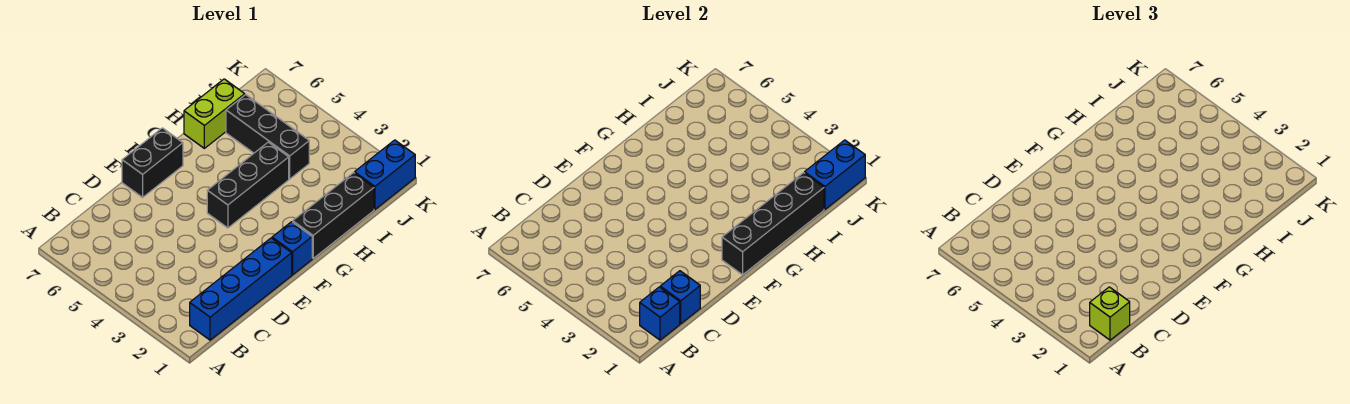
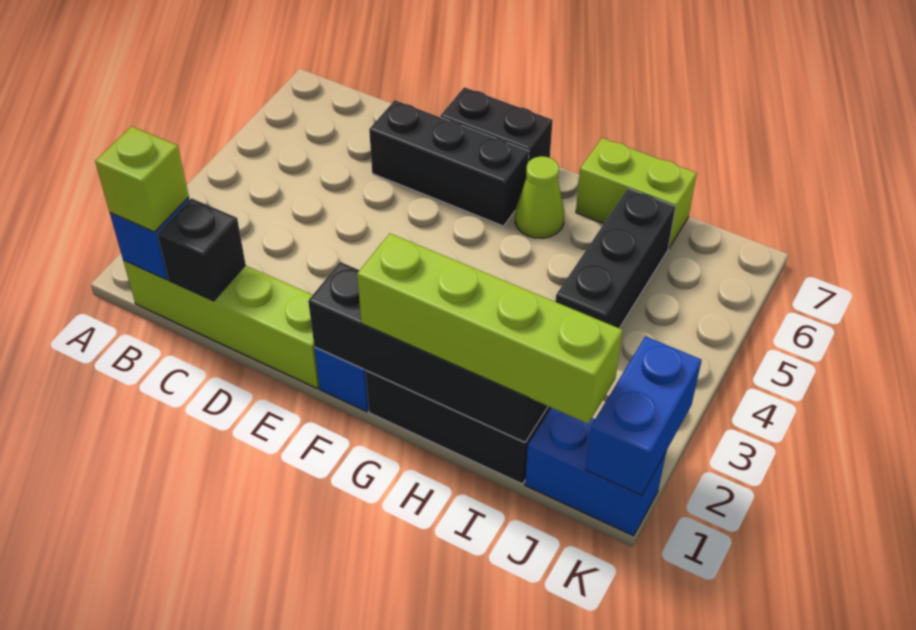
blue 1x4 brick [190,238,292,340] -> lime 1x4 brick [123,260,319,388]
blue 1x1 brick [660,271,700,324] -> black 1x1 brick [157,198,246,301]
black 1x3 brick [207,142,289,228] -> black 1x3 brick moved to [369,100,529,226]
none -> lime 1x4 brick [357,234,623,424]
none -> lime 1x1 cone [515,156,564,238]
blue 1x2 brick [805,140,865,209] -> blue 1x2 brick turned to [585,336,702,496]

